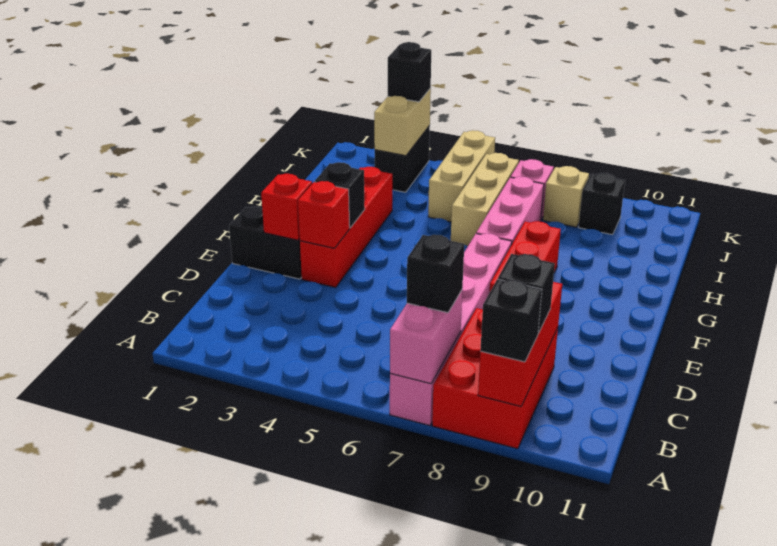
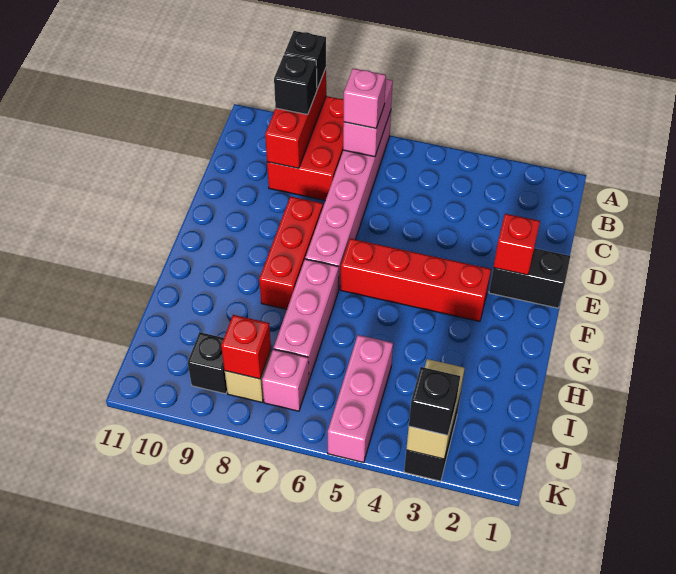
black 1x1 brick [407,235,464,313] -> pink 1x1 brick [344,68,386,128]
red 1x4 brick [300,167,392,287] -> red 1x4 brick turned to [341,239,491,321]
red 1x1 brick [298,181,350,248] -> red 1x1 brick moved to [221,315,271,379]
black 1x1 brick [315,162,365,228] -> none
tan 1x3 brick [451,153,519,246] -> none
tan 1x3 brick [428,130,495,222] -> pink 1x3 brick [328,335,393,463]

